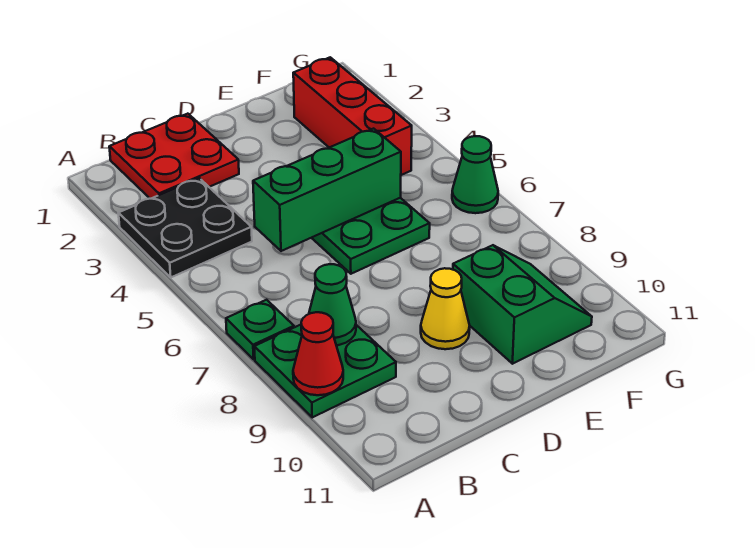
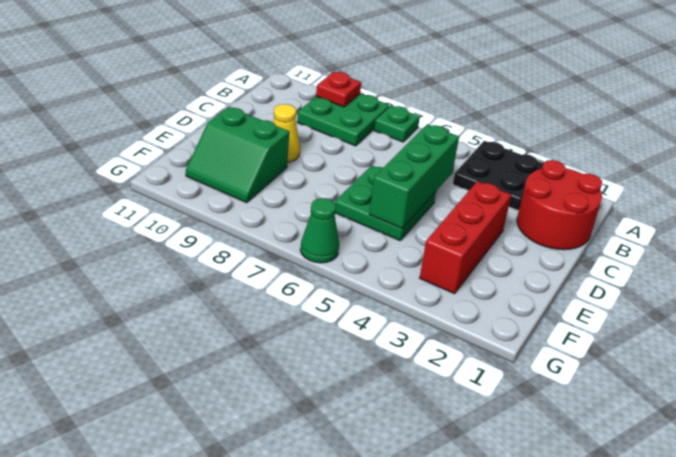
red 1x1 cone [293,312,343,395] -> red 1x1 plate [316,72,361,107]
red 2x2 plate [109,114,239,199] -> red 2x2 round brick [517,160,602,250]
green 1x1 cone [309,264,356,345] -> none
red 1x3 brick [293,57,412,175] -> red 1x3 brick turned to [420,181,511,294]

